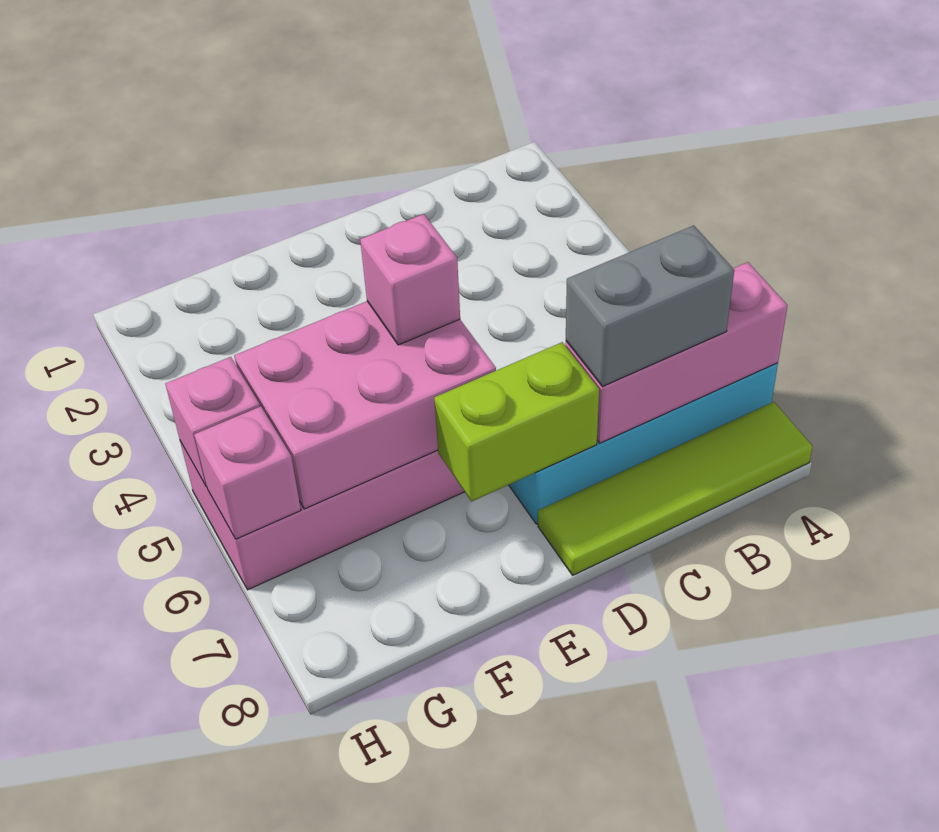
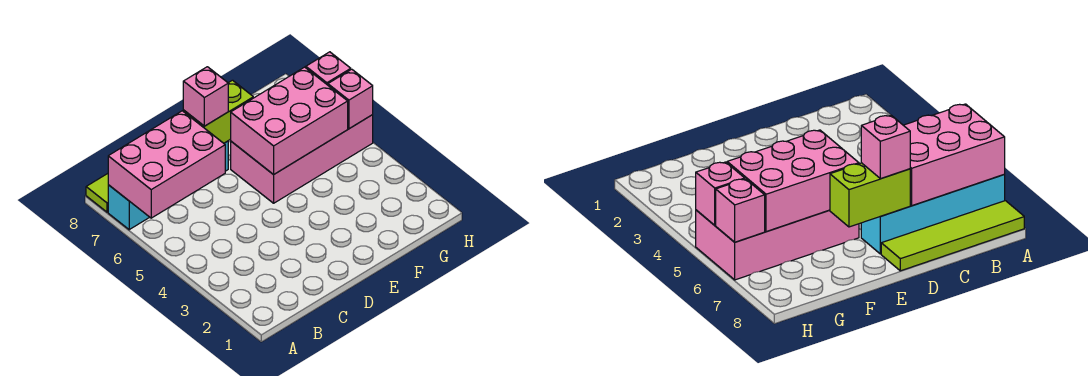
pink 1x3 brick [565,262,788,443] -> pink 2x3 brick [108,111,225,218]
grey 1x2 brick [566,226,734,387] -> none
pink 1x1 brick [360,214,460,345] -> pink 1x1 brick moved to [183,67,228,126]

